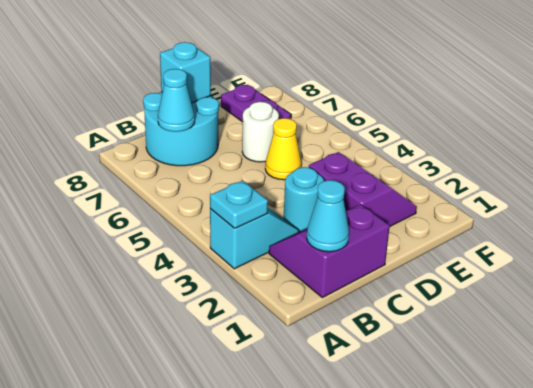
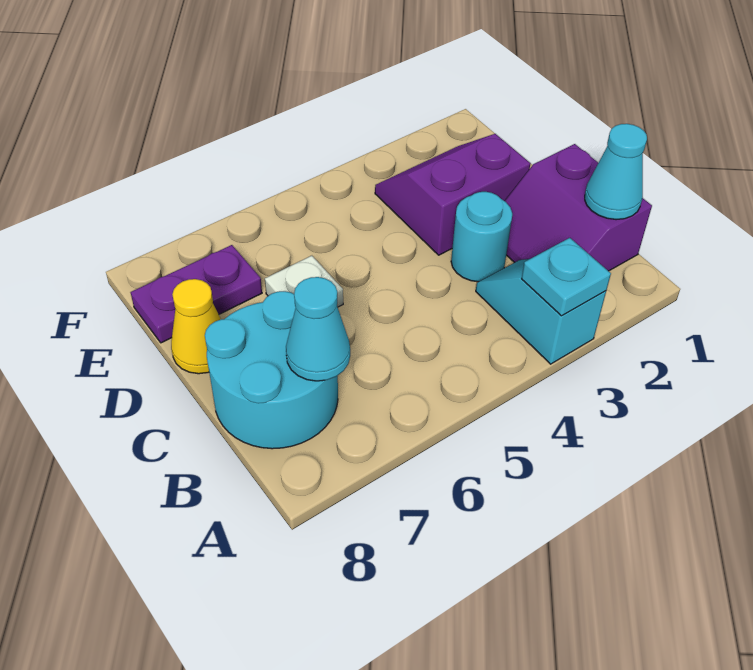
cyan 1x1 brick [160,42,211,103] -> none
yellow 1x1 cone [265,118,302,180] -> yellow 1x1 cone moved to [171,279,221,374]
white 1x1 round brick [242,102,279,162] -> white 1x1 plate [265,256,343,307]

